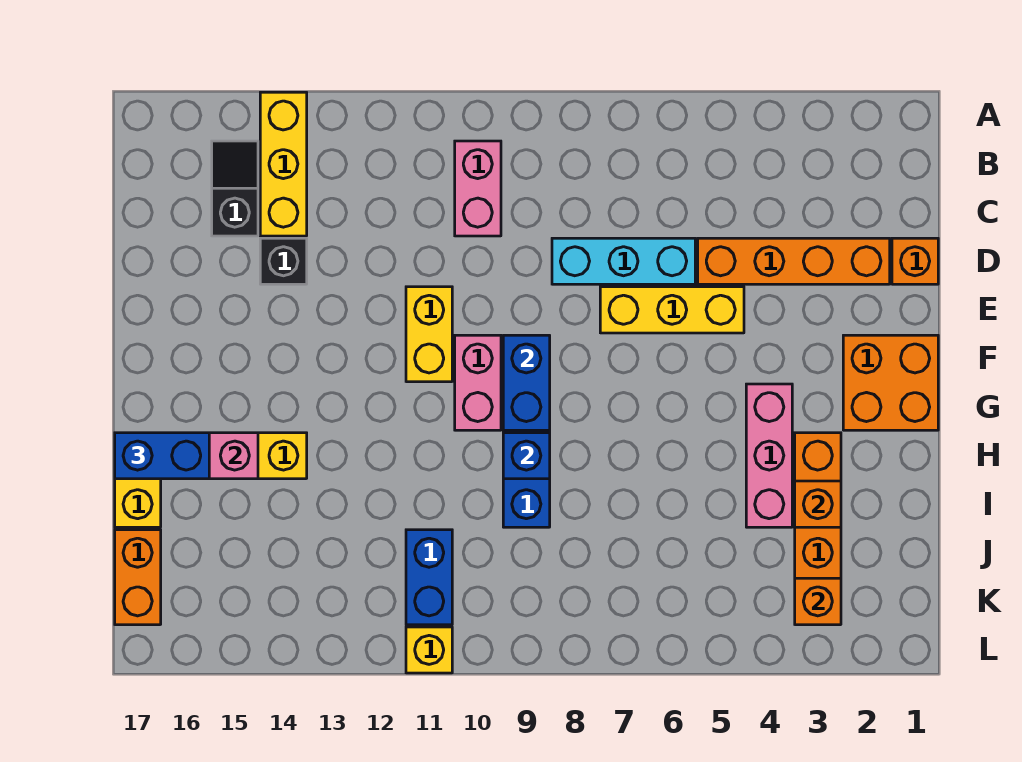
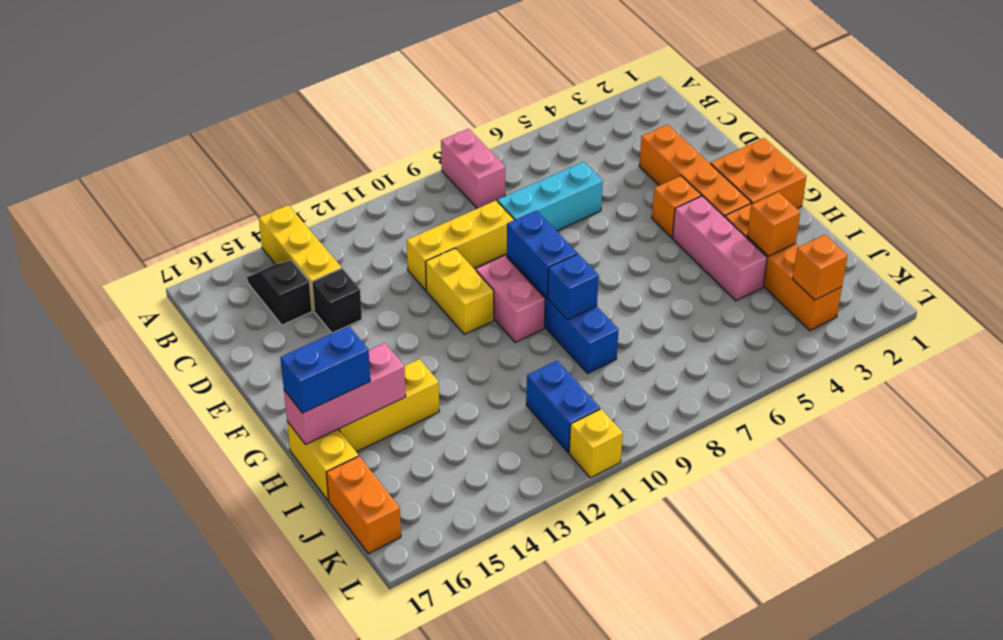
pink 1x2 brick [455,141,501,236] -> pink 1x2 brick moved to [441,129,505,209]
orange 1x1 brick [892,238,938,284] -> orange 1x1 brick moved to [652,176,701,238]
orange 1x4 brick [698,238,890,284] -> orange 1x4 brick turned to [639,125,751,217]
yellow 1x3 brick [600,287,744,333] -> yellow 1x3 brick moved to [407,201,514,290]

